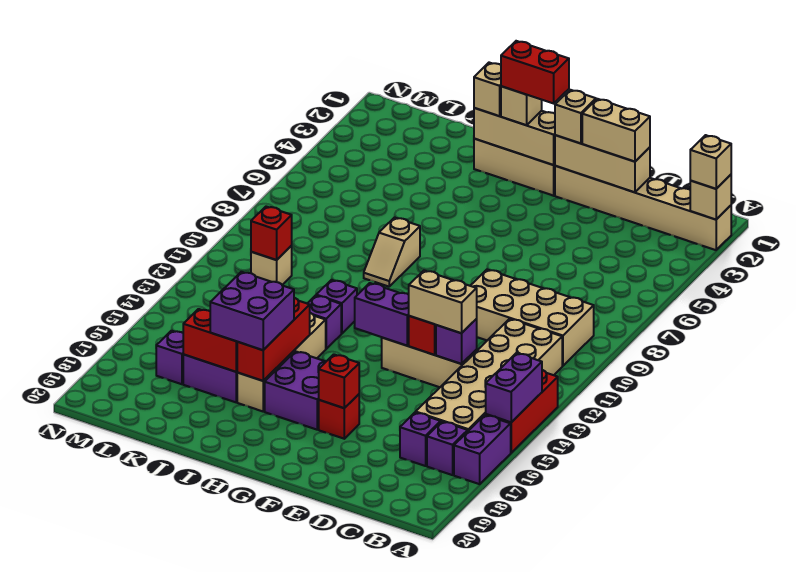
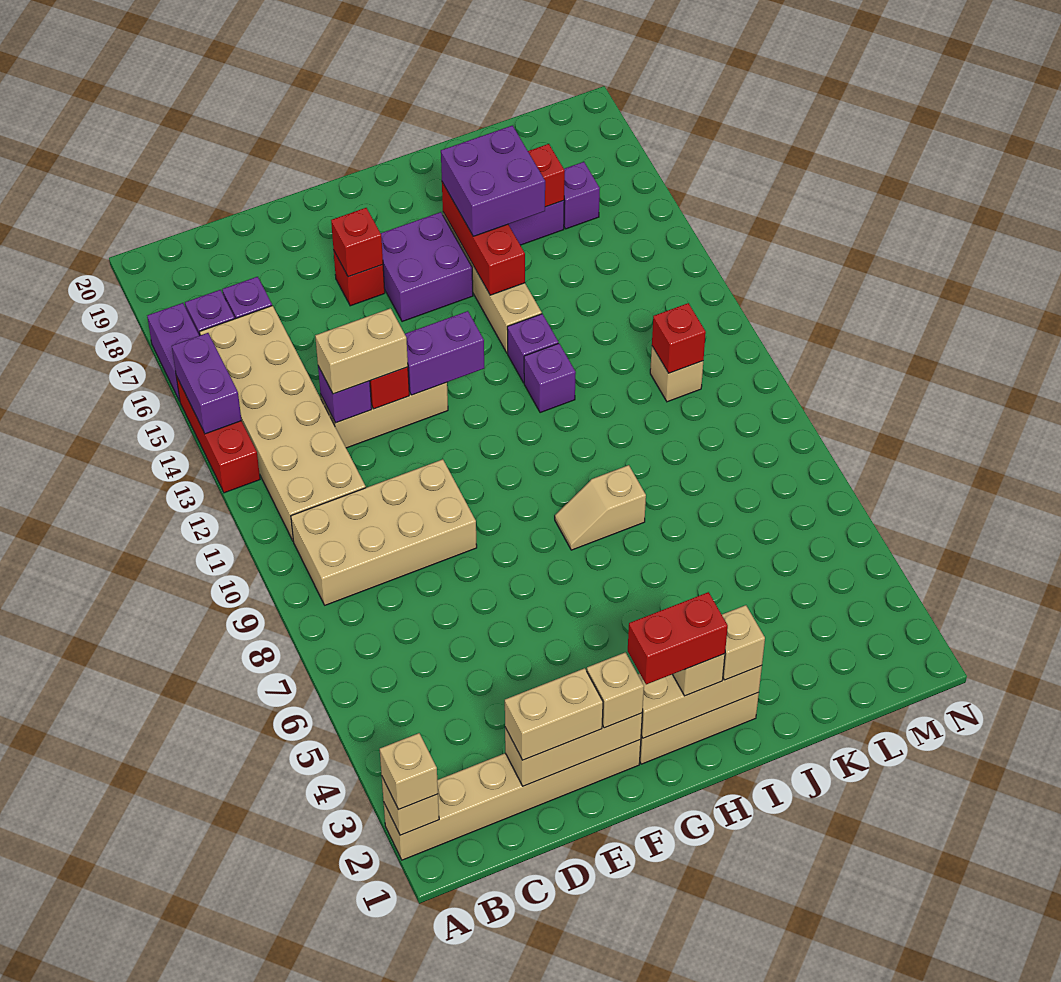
tan 1x2 slope [364,217,420,287] -> tan 1x2 slope turned to [555,465,646,550]

